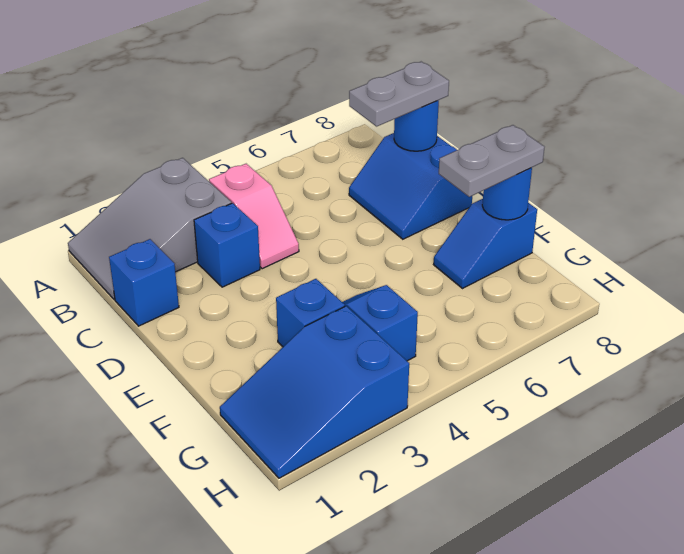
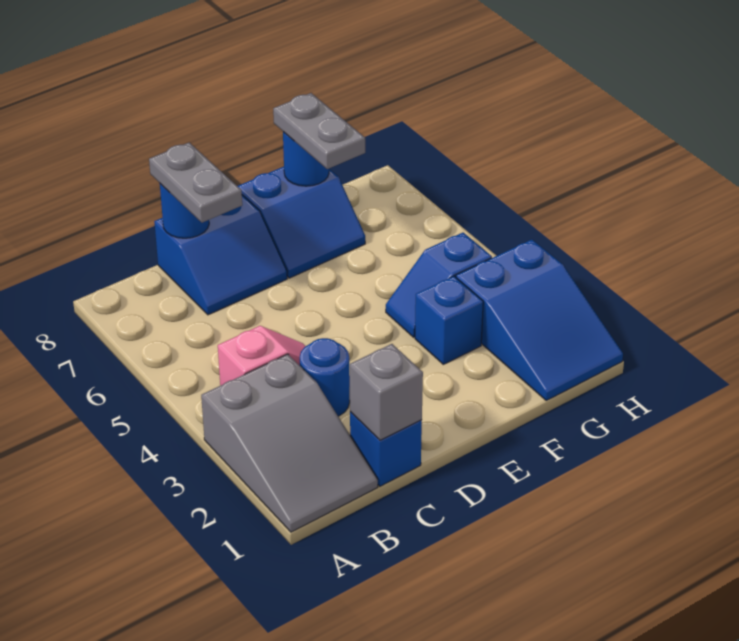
none -> grey 1x1 brick [350,344,423,440]
blue 1x1 brick [194,203,260,287] -> blue 1x1 round brick [300,338,350,416]
blue 1x2 slope [434,199,537,288] -> blue 2x2 slope [238,167,365,278]

